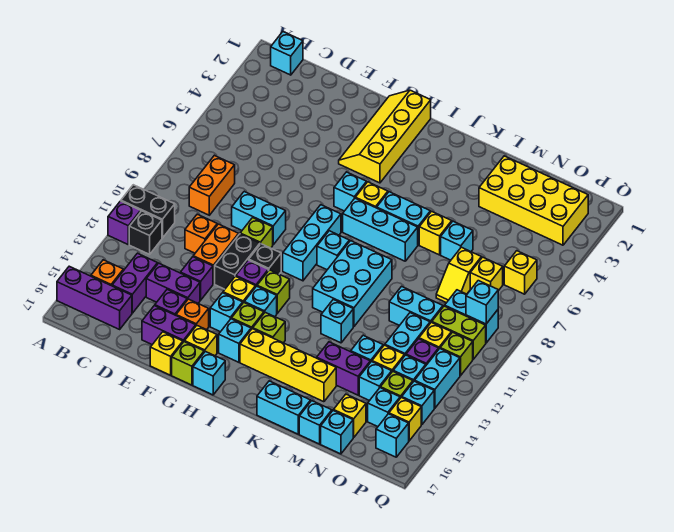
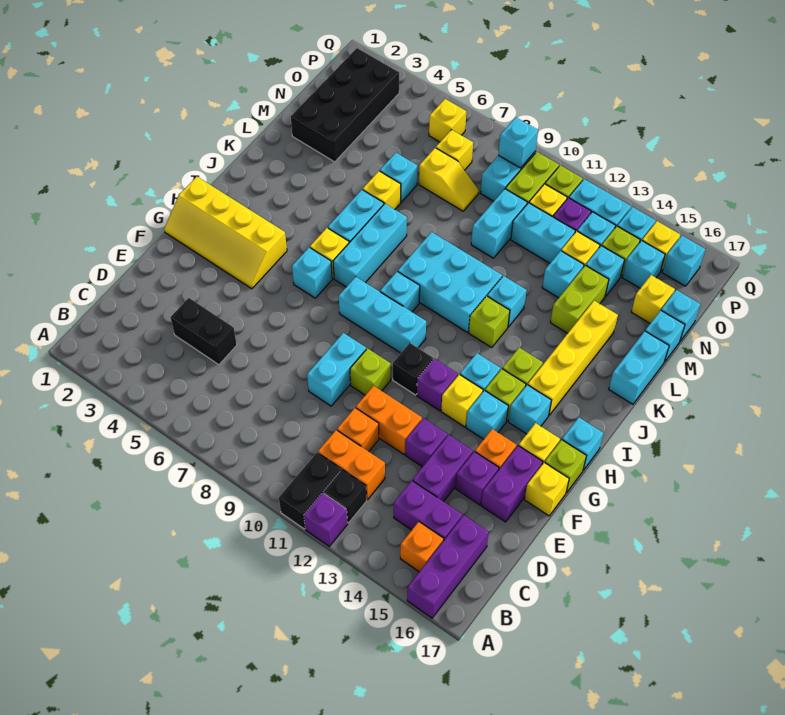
cyan 1x1 brick [271,32,303,75] -> none
orange 1x2 brick [189,155,235,215] -> orange 1x2 brick moved to [318,430,385,500]
black 1x2 brick [215,234,260,289] -> black 1x2 brick moved to [170,298,237,365]
lime 1x1 brick [257,270,290,313] -> lime 1x1 brick moved to [469,296,510,347]
purple 1x2 brick [317,342,370,395] -> lime 1x2 brick [550,265,609,333]
yellow 2x4 brick [479,156,588,245] -> black 2x4 brick [291,48,399,162]

